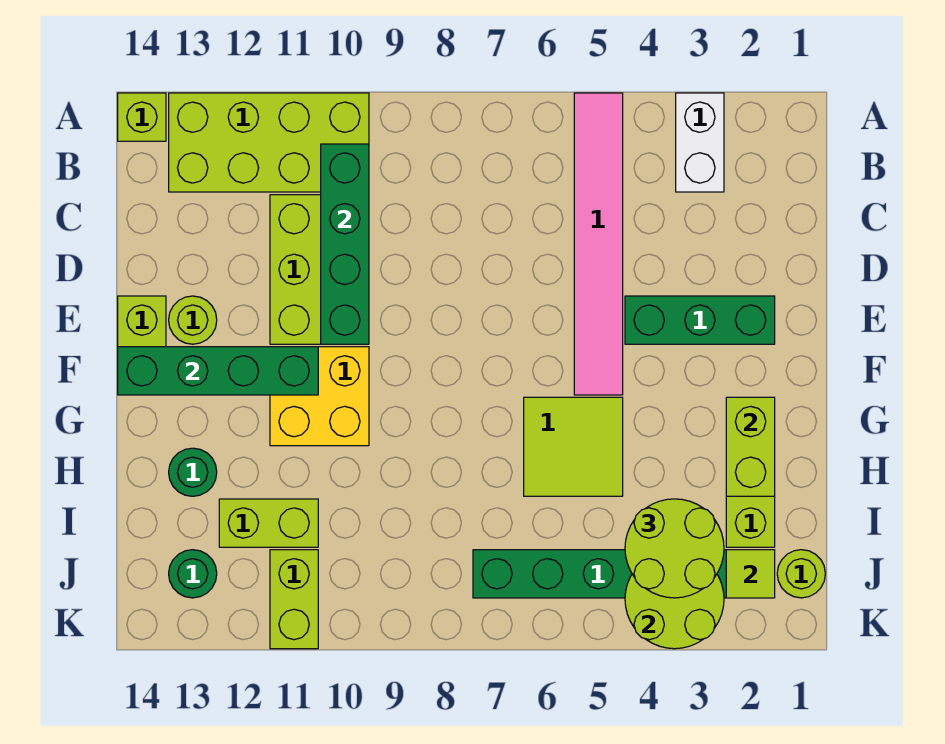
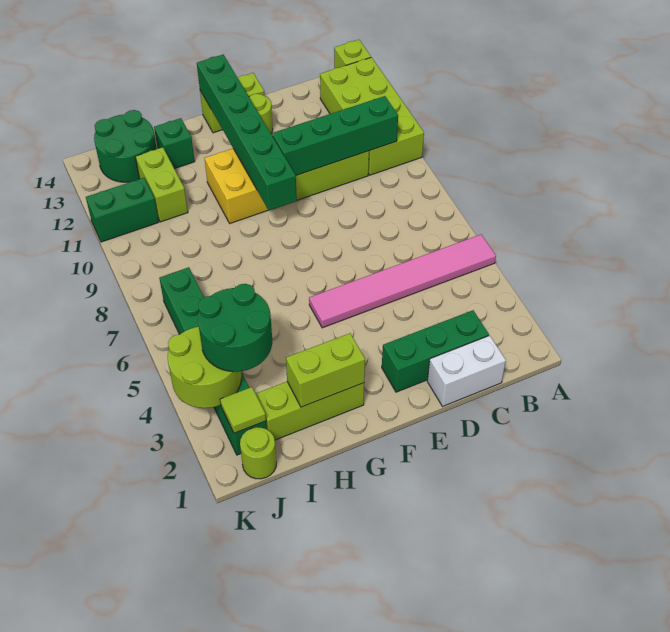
white 1x2 brick [676,93,724,192] -> white 1x2 brick moved to [427,335,506,407]
green 1x3 brick [625,296,775,344] -> green 1x3 brick turned to [382,310,489,392]
green 1x4 brick [118,347,318,395] -> green 1x6 brick [197,55,297,210]
lime 2x2 tile [524,397,623,496] -> none
green 1x1 round brick [169,448,217,496] -> green 1x1 brick [154,118,195,169]
lime 2x2 round brick [625,499,724,598] -> green 2x2 round brick [198,284,272,372]
lime 1x2 brick [270,550,318,649] -> green 1x2 brick [86,178,159,242]
green 1x1 round brick [169,550,217,598] -> green 2x2 round brick [94,110,157,182]

